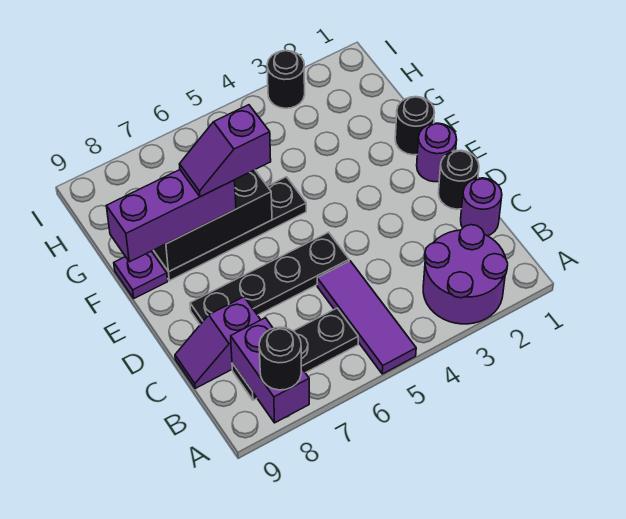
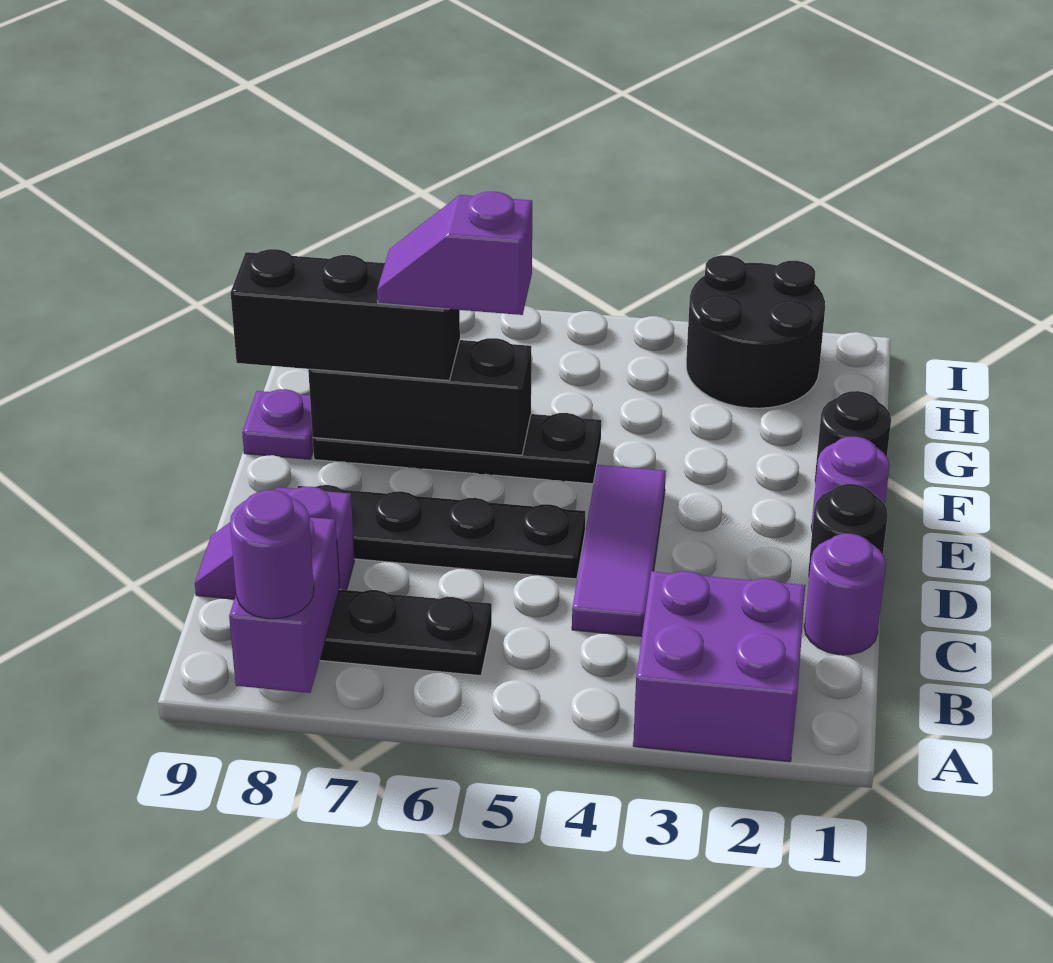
purple 2x2 round brick [423,225,508,324] -> purple 2x2 brick [633,571,805,762]
purple 1x3 tile [317,261,416,374] -> purple 1x3 tile moved to [572,465,666,637]
black 1x1 round brick [259,327,301,390] -> purple 1x1 round brick [230,490,314,619]
purple 1x3 brick [106,170,236,262] -> black 1x3 brick [231,249,460,381]
black 1x1 round brick [267,51,305,108] -> black 2x2 round brick [686,255,825,408]

